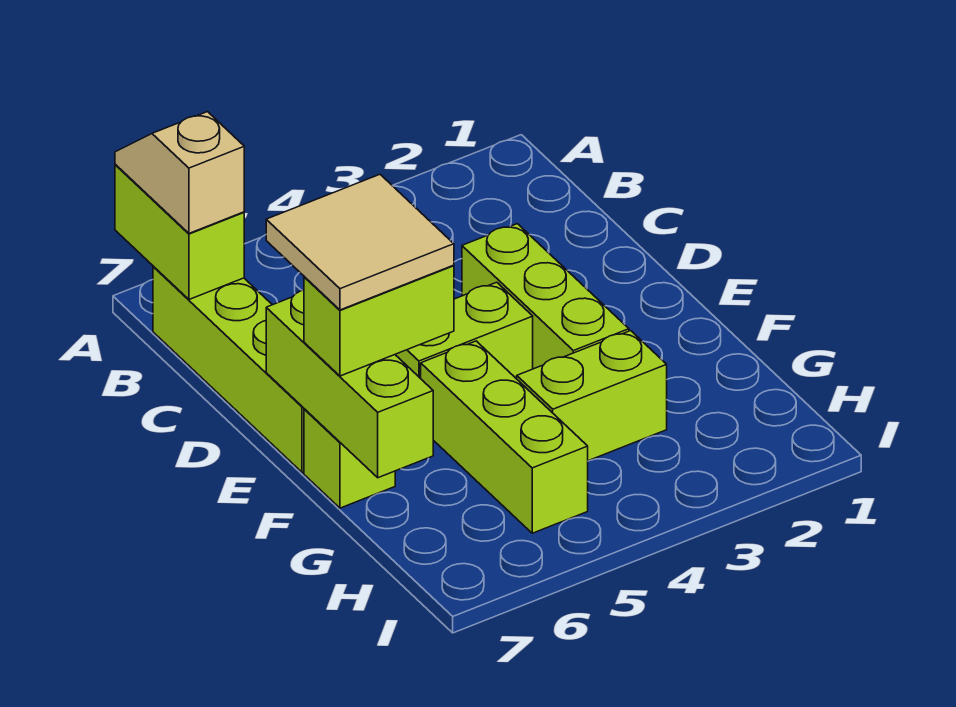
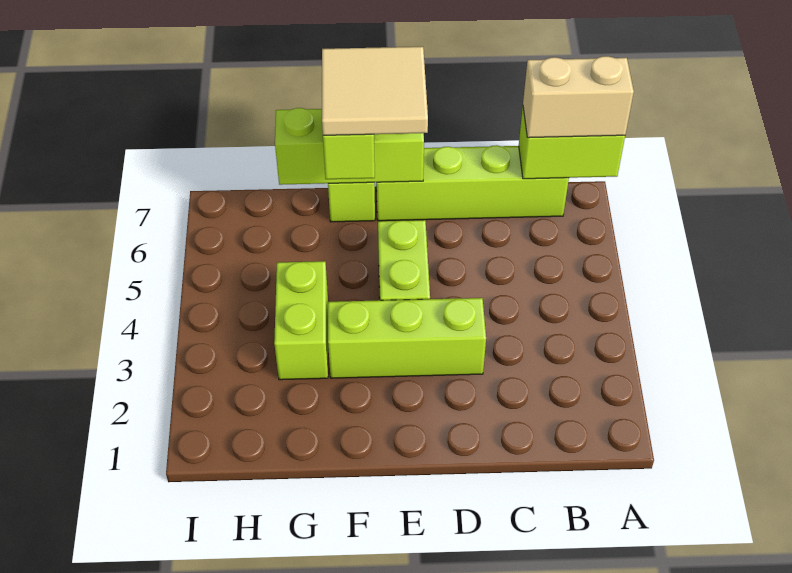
tan 1x2 slope [115,112,244,233] -> tan 1x2 brick [523,56,634,138]
lime 1x3 brick [421,341,588,533] -> none

